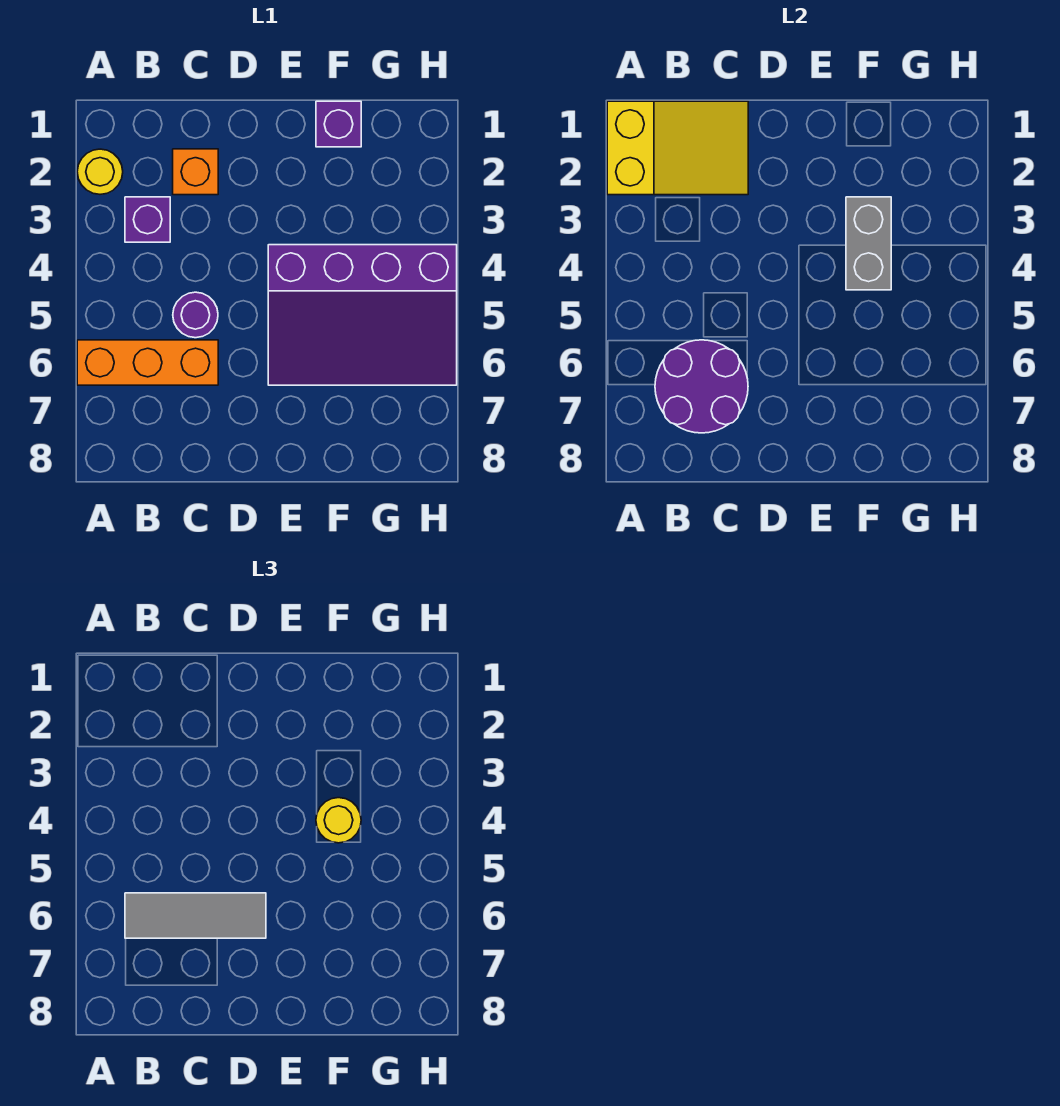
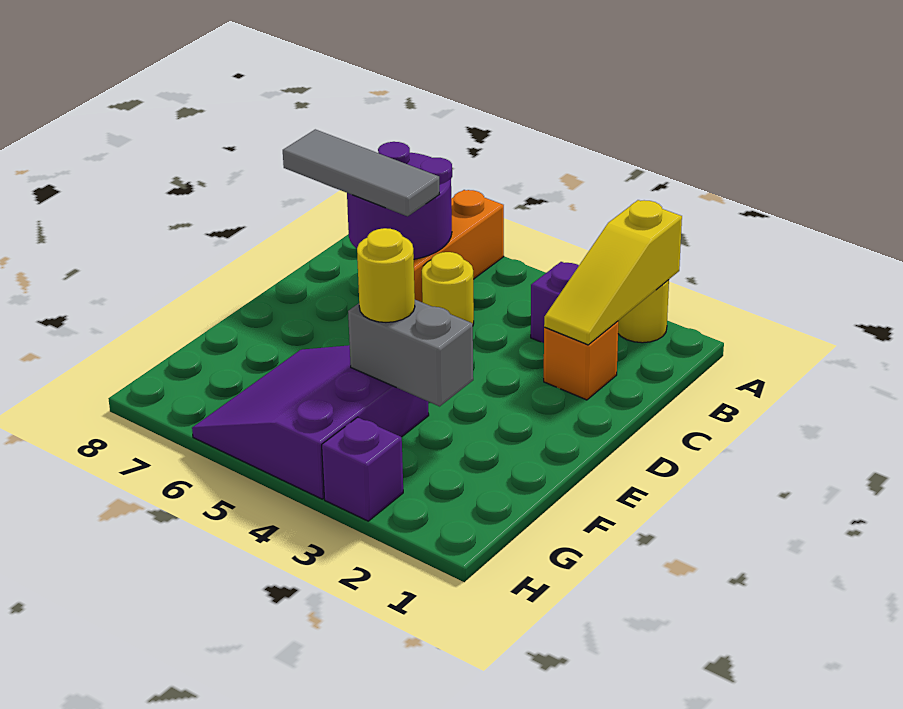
yellow 2x3 slope [607,101,748,195] -> yellow 1x3 slope [544,200,682,345]
grey 1x3 tile [125,893,266,938] -> grey 1x3 tile turned to [283,129,439,216]
purple 1x1 round brick [173,292,218,338] -> yellow 1x1 round brick [422,252,474,324]
purple 3x4 slope [268,245,457,385] -> purple 3x3 slope [192,345,429,499]
purple 1x1 brick [316,101,361,147] -> purple 1x1 brick moved to [322,417,403,521]

